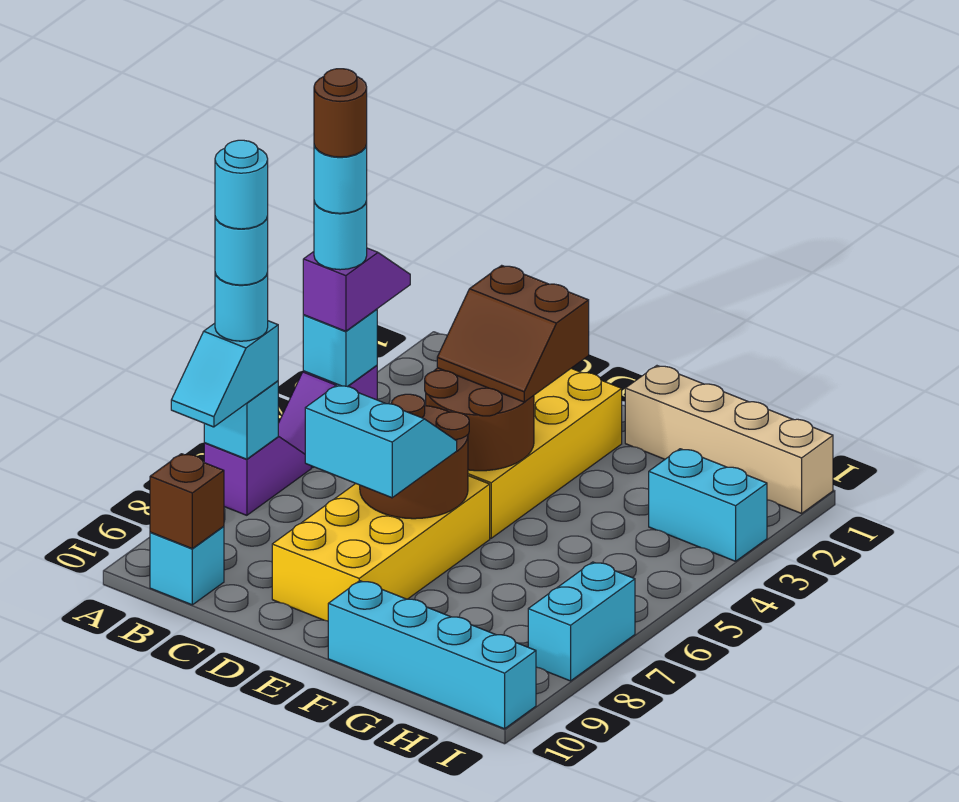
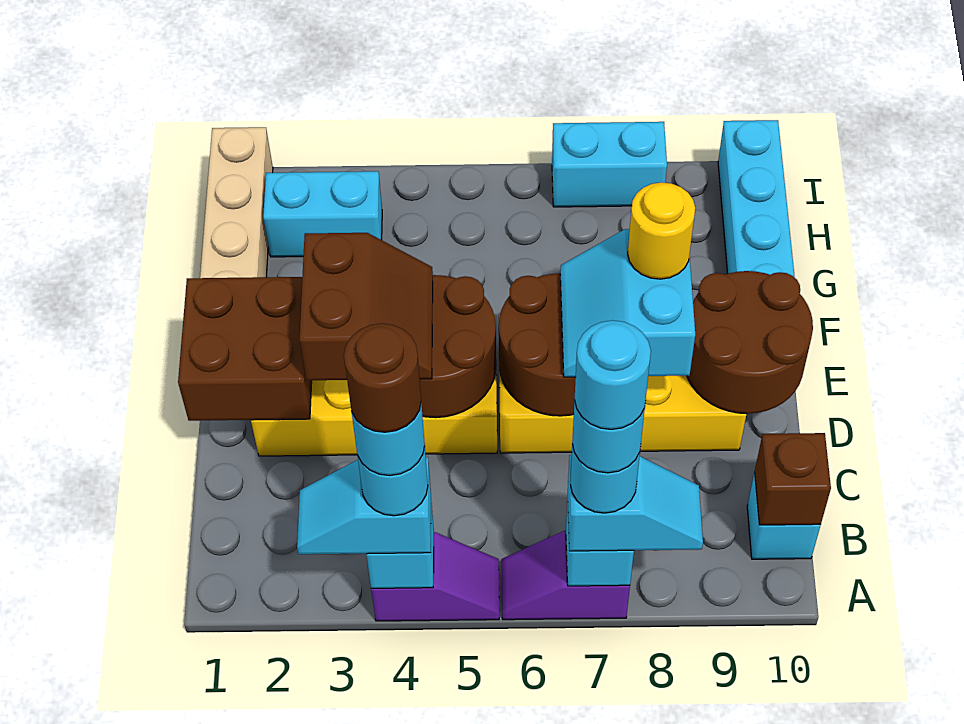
purple 1x2 slope [303,248,410,331] -> cyan 1x2 slope [297,457,431,554]
none -> brown 2x2 brick [178,277,312,421]
none -> brown 2x2 round brick [687,271,813,414]
none -> yellow 1x1 round brick [628,182,695,279]
cyan 1x2 brick [649,449,767,561] -> cyan 1x2 brick turned to [263,171,382,257]

